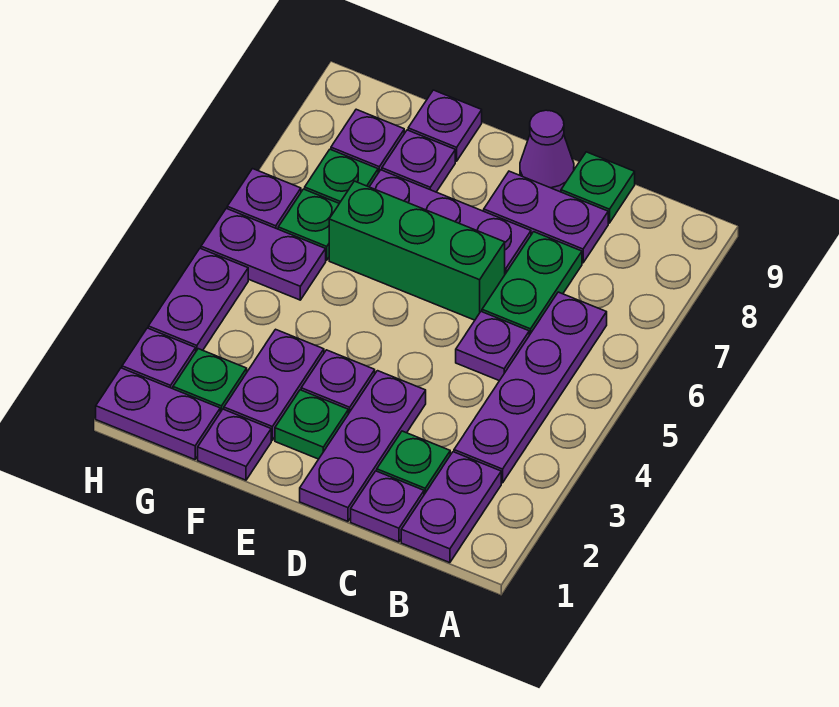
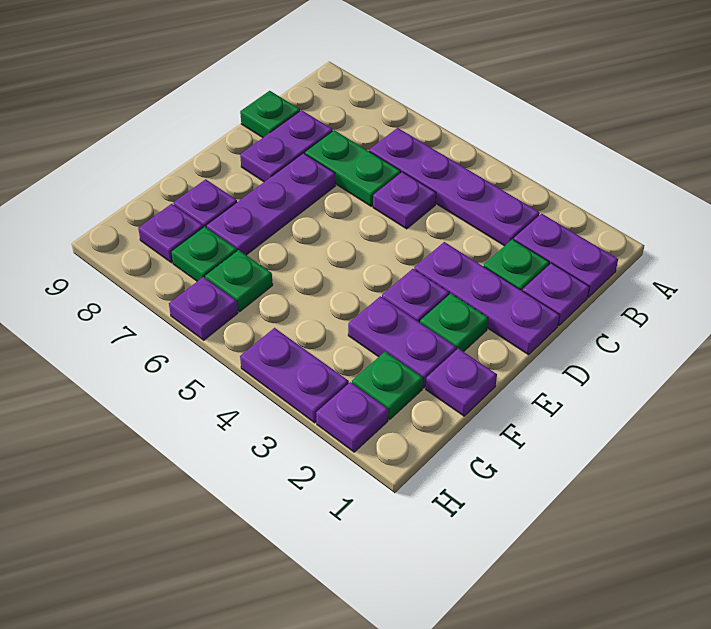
green 1x3 brick [329,181,505,320] -> none
purple 1x1 cone [520,110,574,192] -> none
purple 1x1 plate [408,90,482,161] -> none
purple 1x2 plate [96,368,220,460] -> none
purple 1x2 plate [201,208,326,300] -> none

